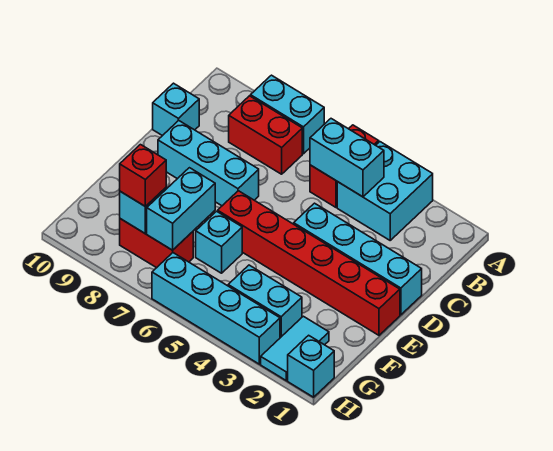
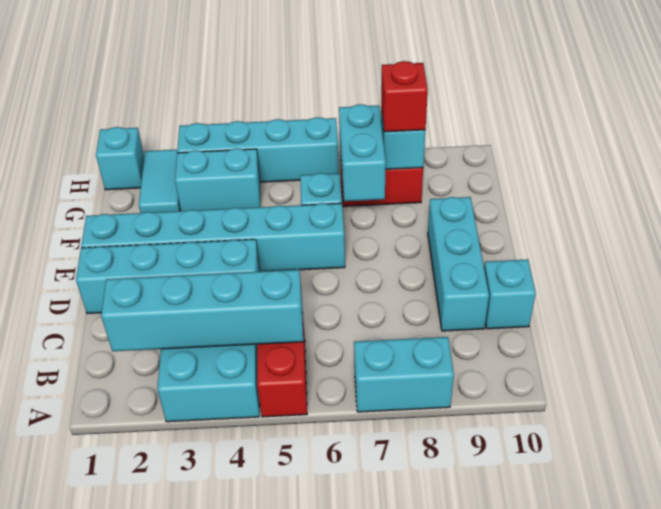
cyan 1x2 brick [310,119,384,197] -> cyan 1x4 brick [101,270,303,351]
red 1x2 brick [229,96,302,174] -> none
cyan 1x3 brick [158,121,259,206] -> cyan 1x3 brick turned to [428,197,489,331]
red 1x6 brick [218,191,400,335] -> cyan 1x6 brick [81,203,345,272]

